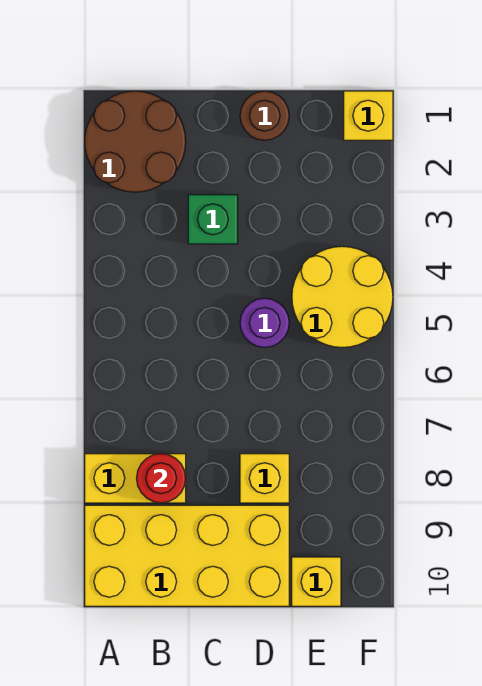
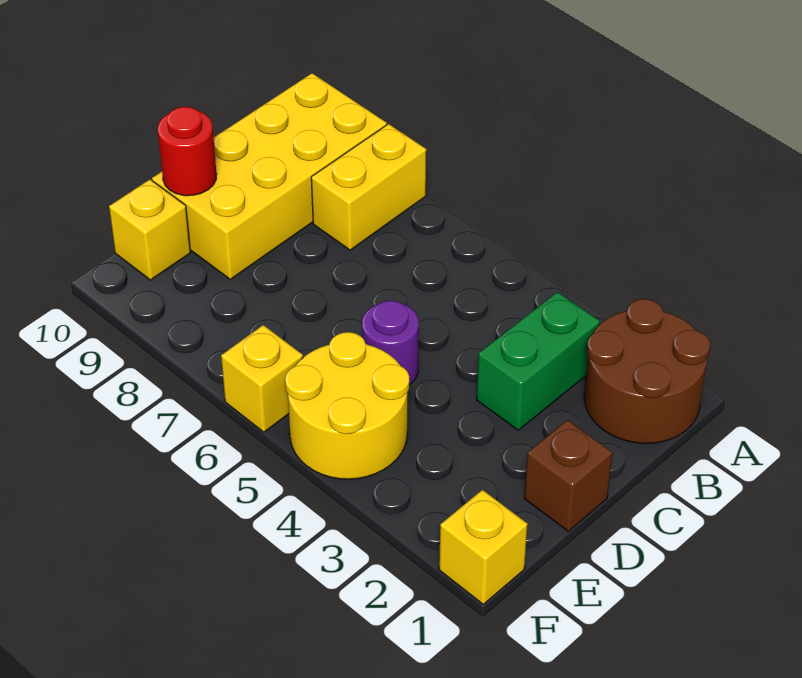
red 1x1 round brick [136,454,186,503] -> red 1x1 round brick moved to [158,107,217,196]
green 1x1 brick [188,195,238,244] -> green 1x2 brick [477,292,600,430]
brown 1x1 round brick [240,91,289,140] -> brown 1x1 brick [524,420,612,531]
yellow 1x1 brick [240,454,289,503] -> yellow 1x1 brick moved to [221,325,303,432]

